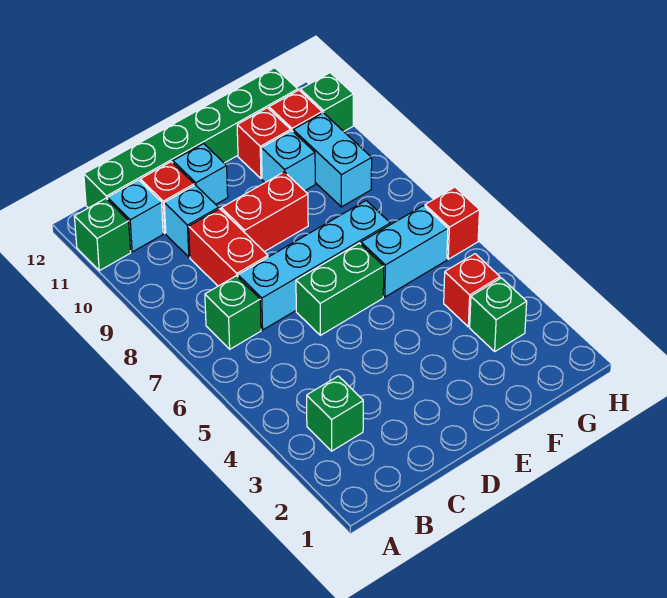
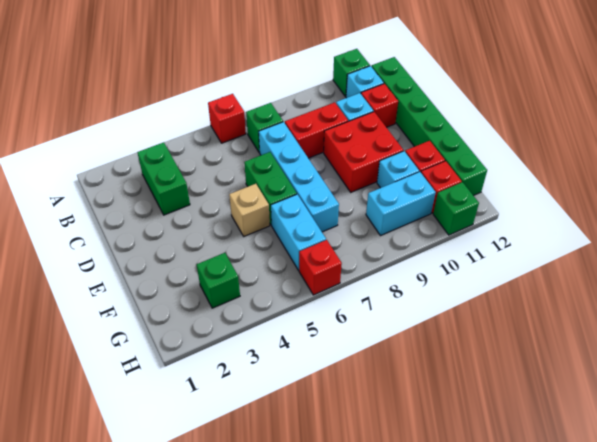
green 1x1 brick [307,376,363,451] -> green 1x2 brick [137,142,190,215]
red 1x2 brick [221,172,308,252] -> red 2x2 brick [324,112,403,192]
cyan 1x1 brick [173,144,228,204] -> none
none -> tan 1x1 brick [229,184,270,236]
red 1x1 brick [444,254,500,327] -> red 1x1 brick moved to [208,94,246,143]

